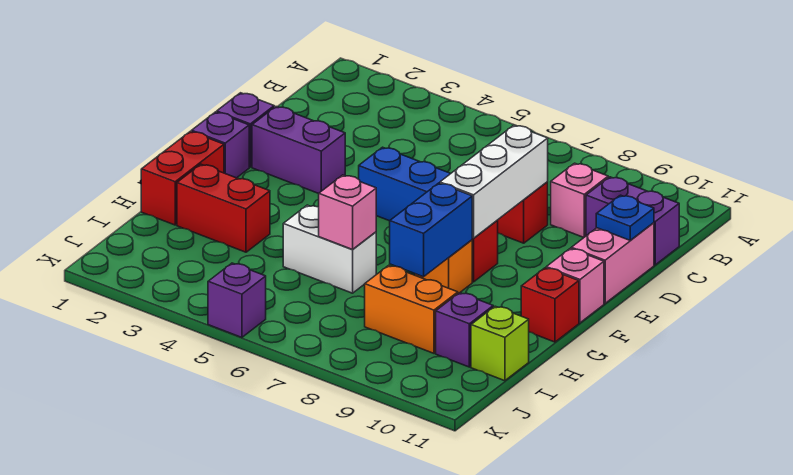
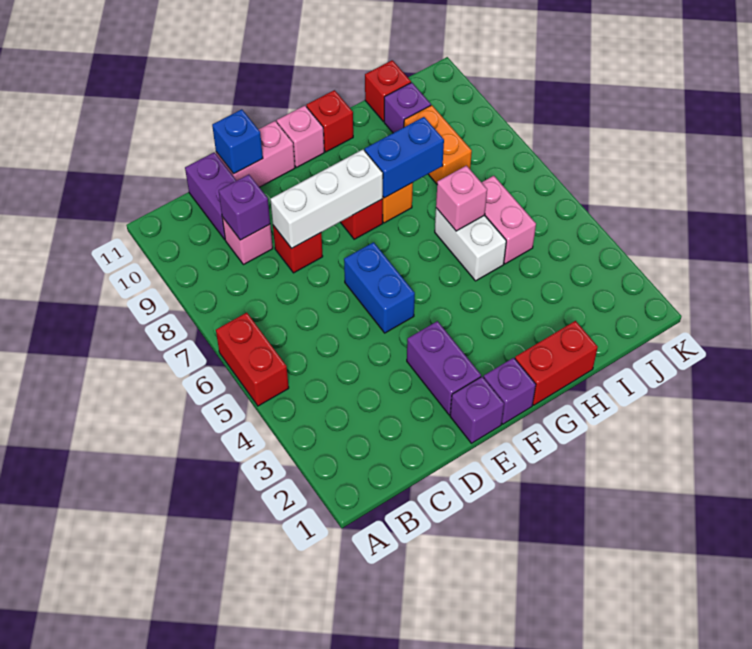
blue 1x1 plate [596,195,654,240] -> blue 1x1 brick [212,109,263,174]
red 1x2 brick [177,164,270,252] -> red 1x2 brick moved to [216,313,289,406]
none -> pink 1x2 brick [481,176,536,264]
lime 1x1 brick [471,306,529,381] -> red 1x1 brick [365,60,411,121]
purple 1x1 brick [208,263,266,337] -> purple 1x1 brick moved to [219,175,270,240]

